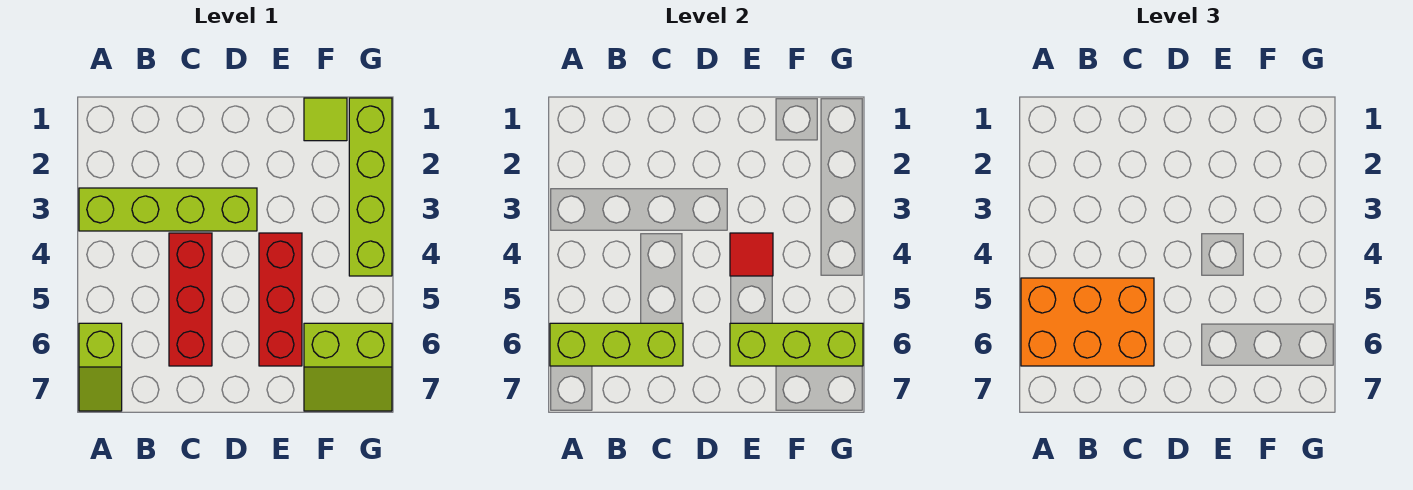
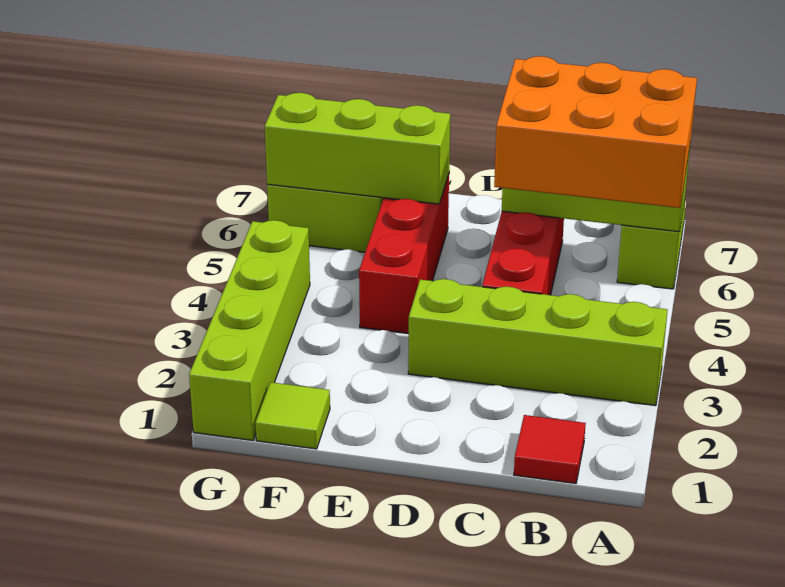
red 1x1 tile [730,233,773,276] -> red 1x1 tile moved to [514,415,586,484]

